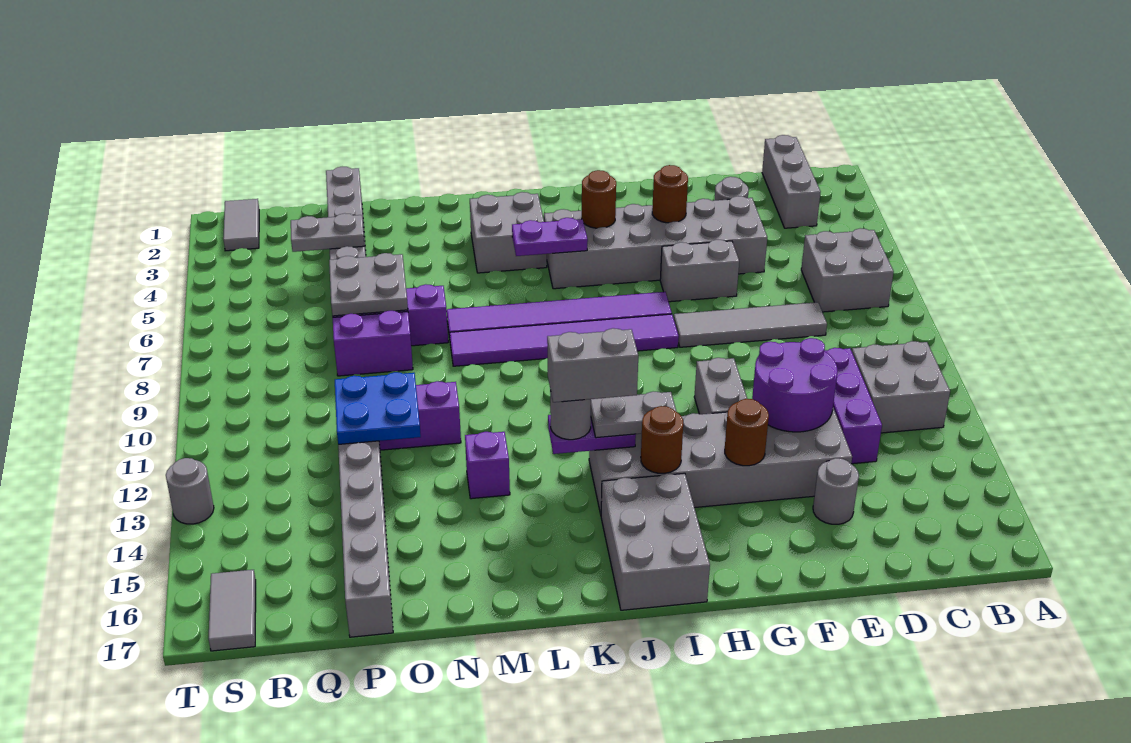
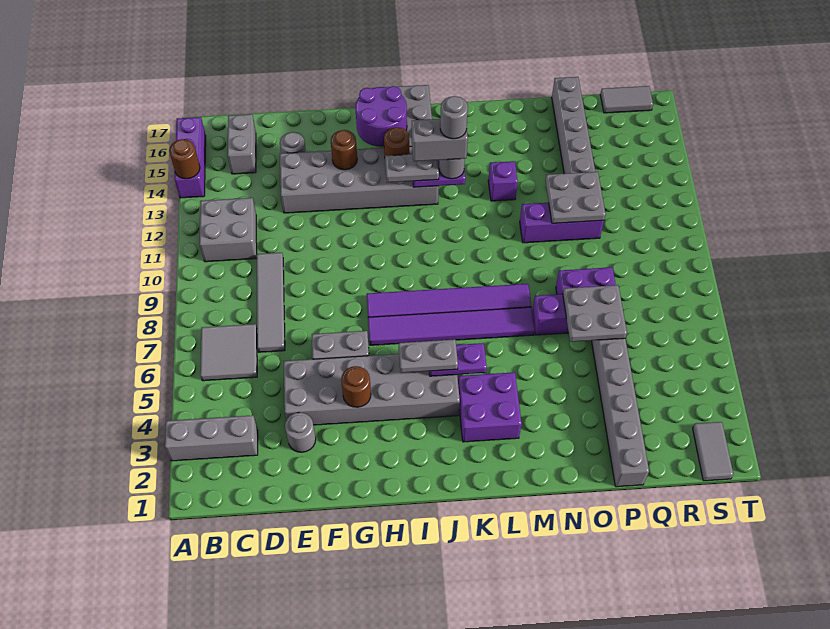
grey 2x2 brick [801,228,894,312] -> grey 2x2 tile [200,324,257,381]
grey 1x3 brick [762,135,820,228] -> grey 1x3 brick turned to [165,415,258,461]
grey 1x4 tile [674,302,827,347] -> grey 1x4 tile turned to [257,253,285,352]
purple 1x3 brick [825,348,882,464] -> purple 1x3 brick moved to [175,117,206,198]
purple 2x2 round brick [752,338,838,432] -> purple 2x2 round brick moved to [355,86,407,147]
grey 1x2 brick [694,358,747,414] -> grey 1x2 brick moved to [228,114,256,174]
brown 1x1 round brick [582,170,616,228] -> brown 1x1 round brick moved to [169,139,200,179]
grey 2x2 brick [470,192,547,273] -> purple 2x2 brick [458,372,522,442]
blue 2x2 plate [335,372,421,444] -> grey 2x2 plate [545,172,606,223]
grey 1x2 plate [291,213,364,252] -> grey 1x2 plate moved to [399,339,458,373]
grey 1x2 tile [208,570,256,651] -> grey 1x2 tile turned to [600,86,653,113]
grey 1x1 round brick [166,458,214,524] -> grey 1x1 round brick moved to [440,96,468,139]

